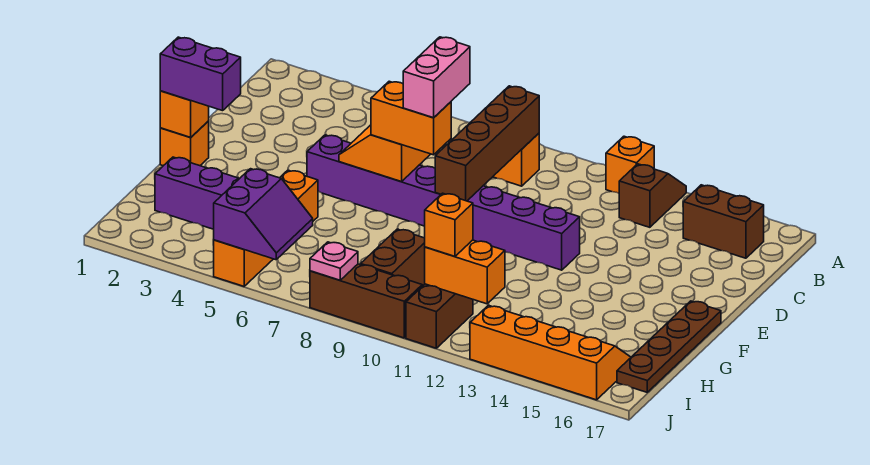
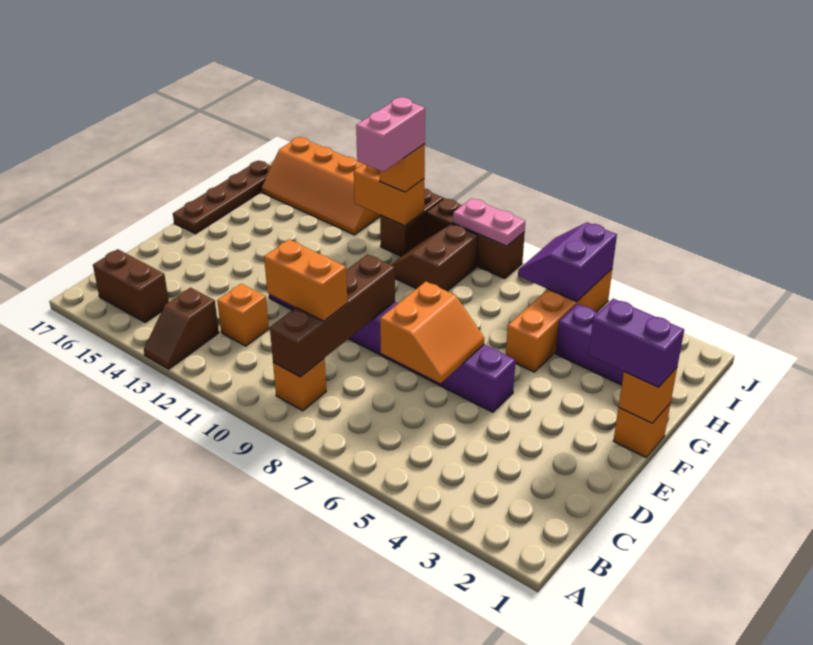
orange 1x1 brick [606,136,654,193] -> orange 1x1 brick moved to [217,284,269,346]
pink 1x2 brick [403,37,470,118] -> pink 1x2 brick moved to [356,97,425,172]
orange 1x2 brick [371,81,451,155] -> orange 1x2 brick moved to [264,240,348,321]
pink 1x1 plate [310,242,358,280] -> pink 1x2 plate [453,198,525,246]

